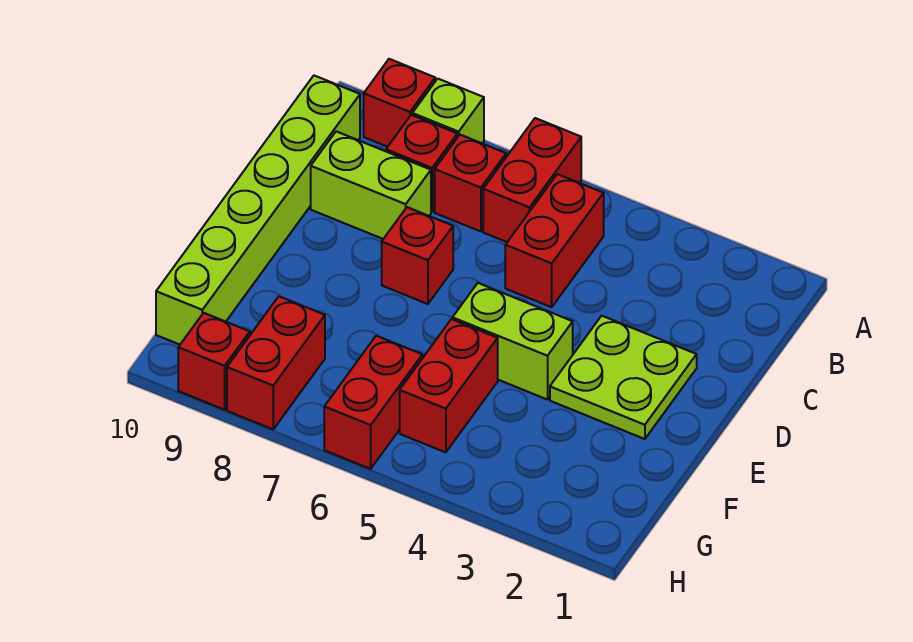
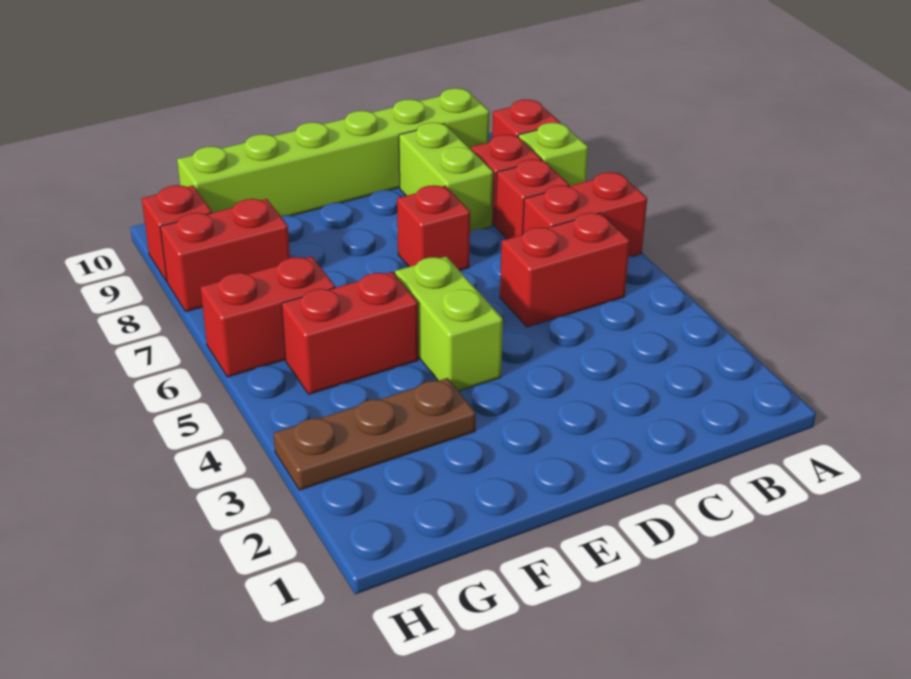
lime 2x2 plate [550,316,697,439] -> none
none -> brown 1x3 plate [274,378,476,490]

